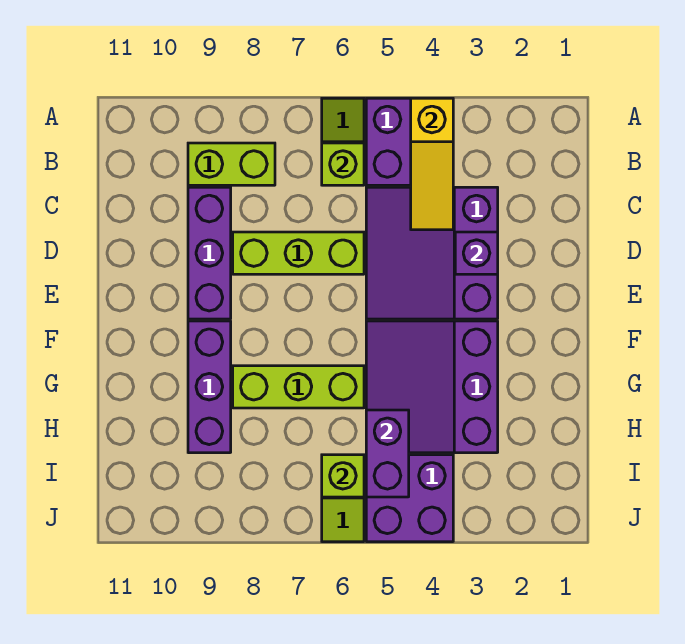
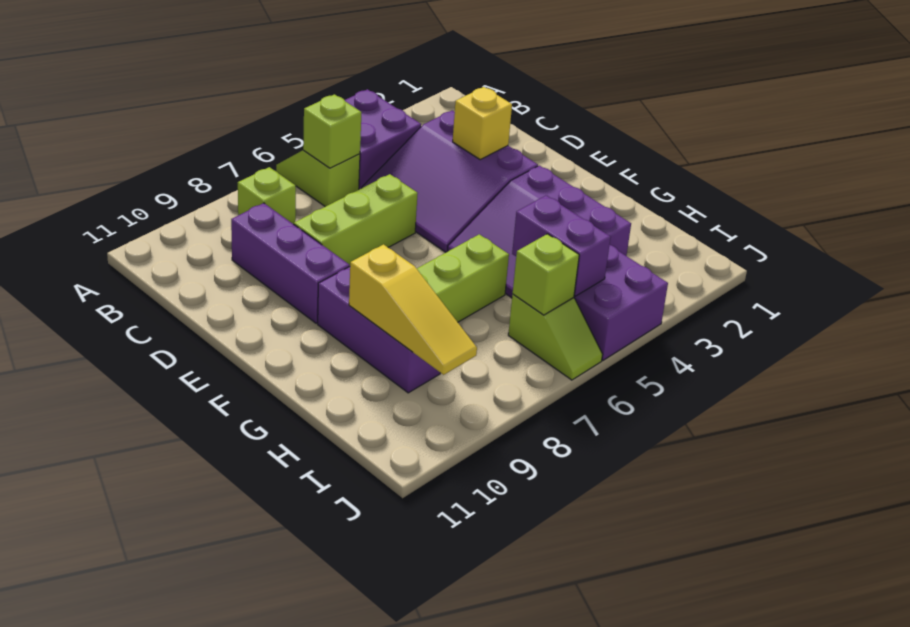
yellow 1x3 slope [411,98,453,230] -> yellow 1x3 slope moved to [349,244,477,375]
lime 1x2 brick [188,143,275,185] -> lime 1x1 brick [238,167,296,224]
purple 1x1 brick [455,232,498,274] -> yellow 1x1 brick [453,87,512,159]

